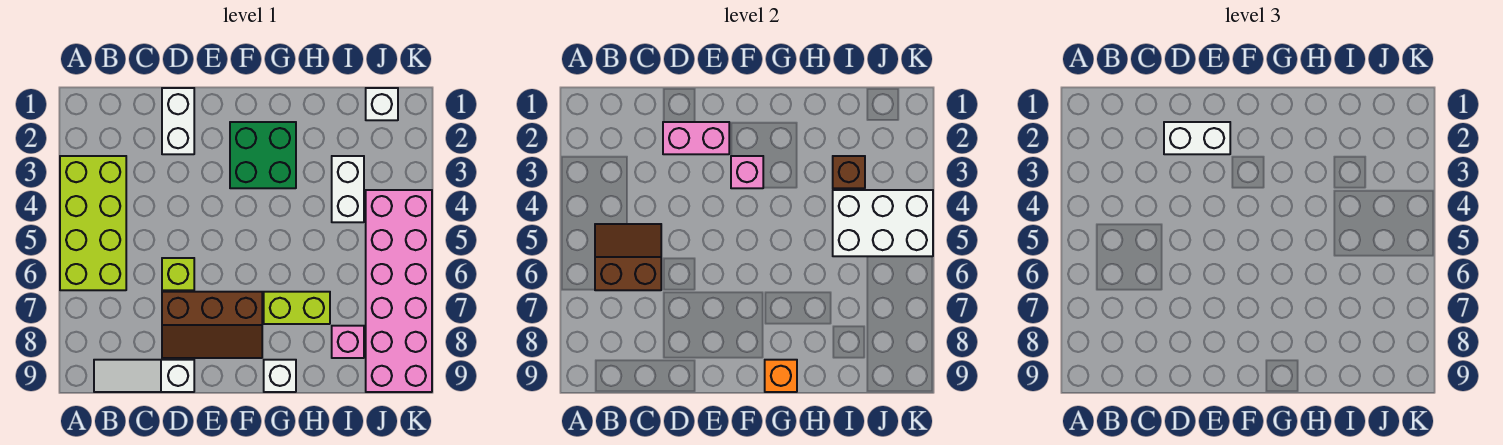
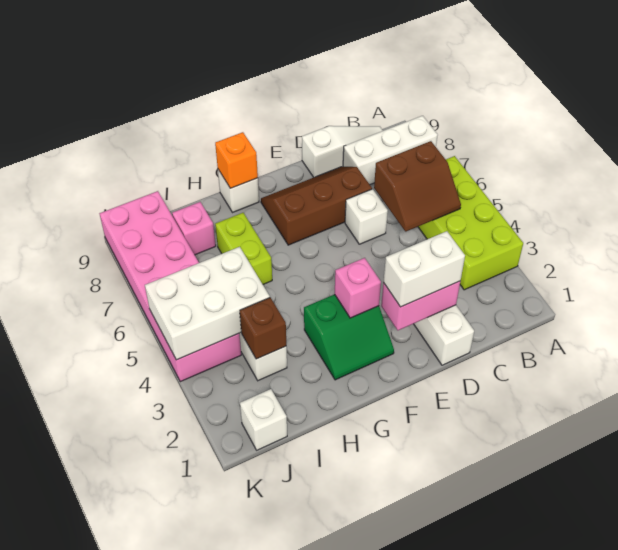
none -> white 1x3 brick [343,116,438,185]
lime 1x1 brick [162,258,194,290] -> white 1x1 brick [345,189,388,244]
green 2x2 brick [230,122,296,188] -> green 2x2 slope [304,294,394,380]
lime 1x2 brick [264,292,330,324] -> lime 1x2 brick turned to [215,213,272,284]

